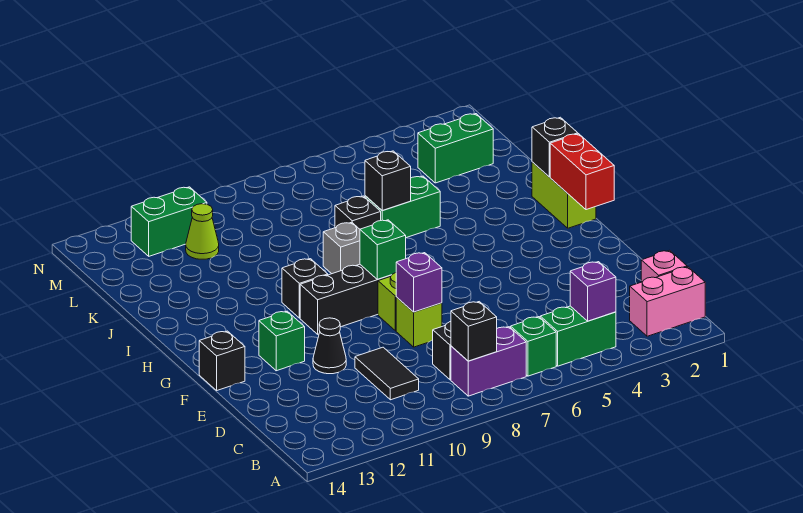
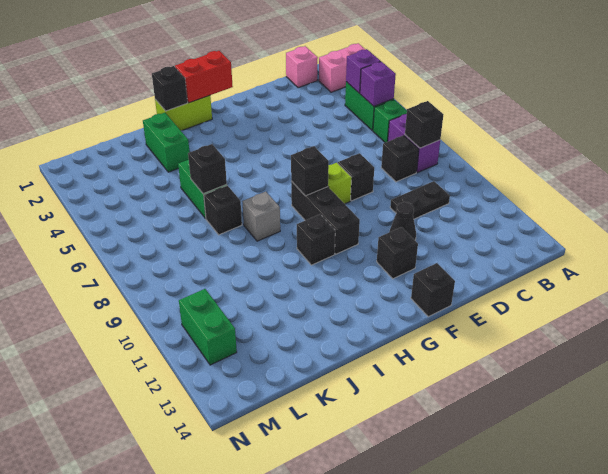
pink 1x2 brick [630,267,705,336] -> pink 1x2 brick turned to [319,43,366,92]
black 1x2 tile [355,347,419,400] -> black 1x2 plate [390,181,450,219]
lime 1x1 brick [396,297,442,347] -> black 1x1 brick [338,153,374,201]
purple 1x1 brick [396,253,442,312] -> purple 1x1 brick moved to [360,62,396,106]
green 1x1 brick [259,311,305,371] -> black 1x1 brick [377,227,418,279]
green 1x1 brick [360,220,406,279] -> black 1x1 brick [291,146,329,196]
green 1x2 brick [418,114,493,183] -> green 1x2 brick moved to [143,113,189,172]
lime 1x1 cone [186,204,219,259] -> none

